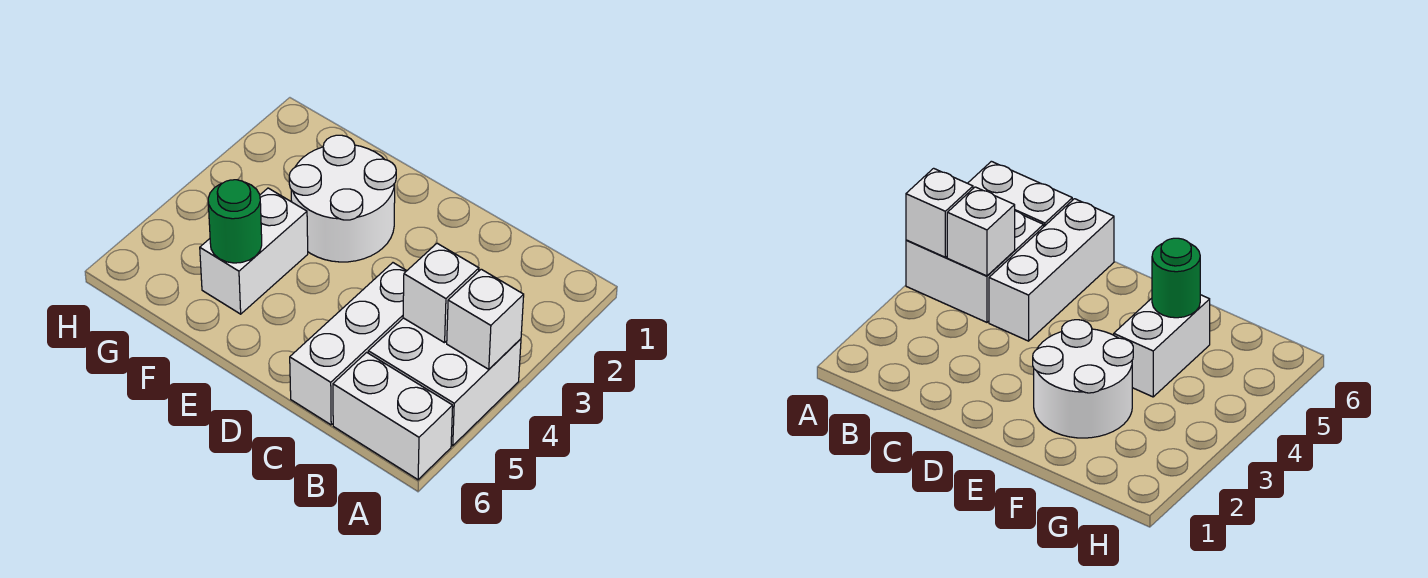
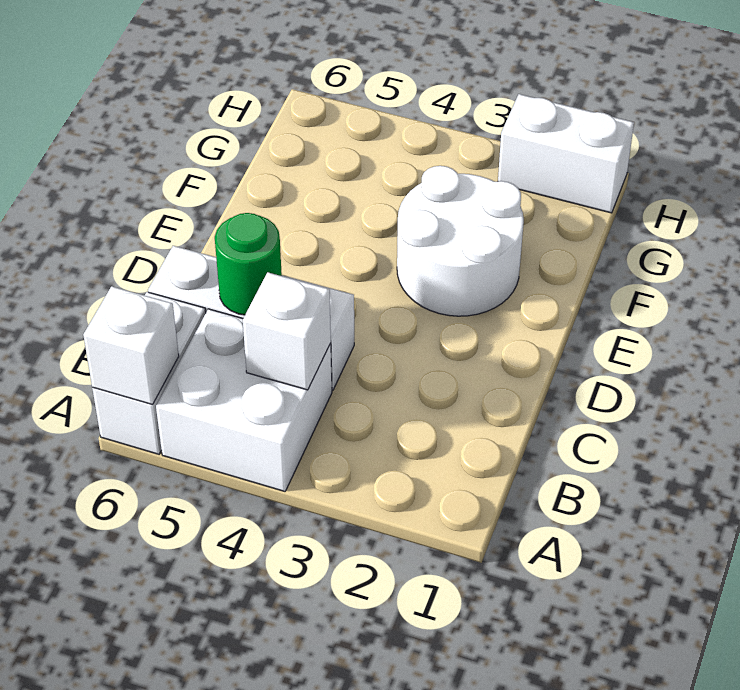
white 1x1 brick [447,269,524,369] -> white 1x1 brick moved to [83,286,179,405]
white 1x2 brick [200,188,308,314] -> white 1x2 brick moved to [498,94,634,213]
green 1x1 round brick [208,180,262,263] -> green 1x1 round brick moved to [215,213,282,315]

